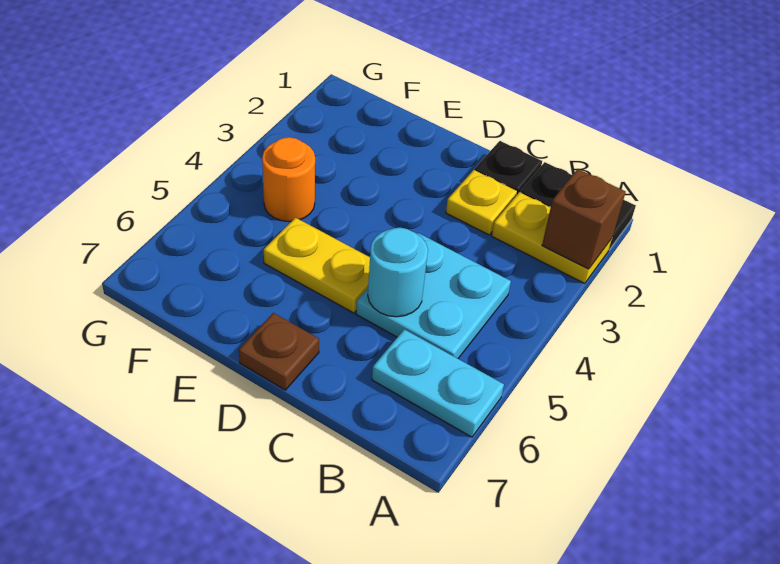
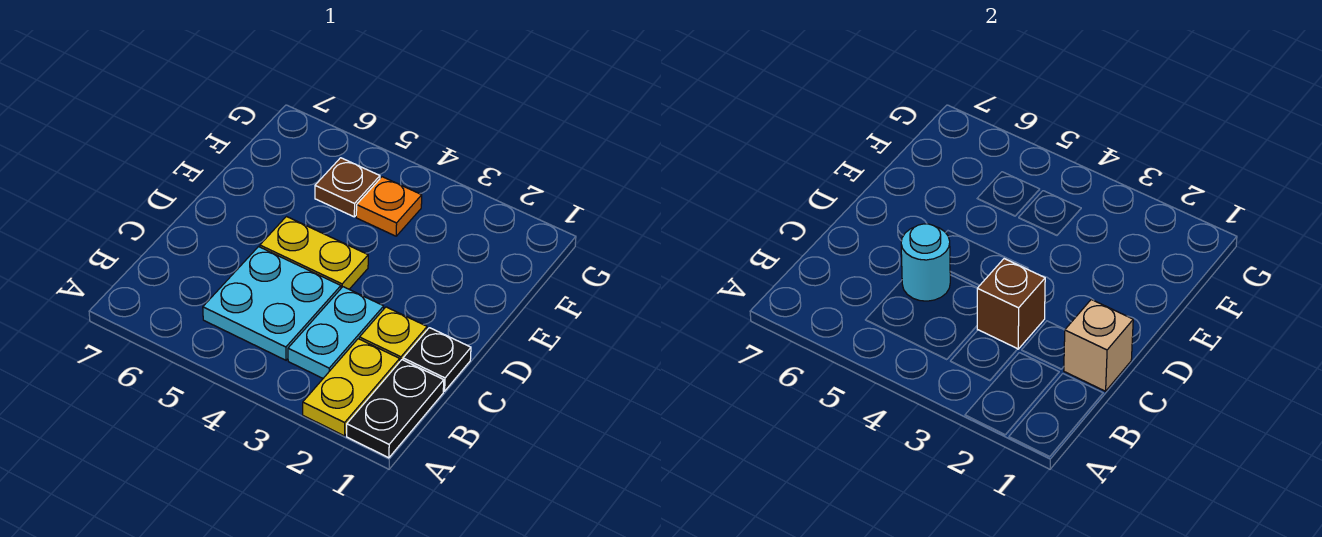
brown 1x1 brick [542,169,626,269] -> brown 1x1 brick moved to [977,259,1045,349]
cyan 1x2 plate [372,329,504,437] -> cyan 1x2 plate moved to [288,287,384,378]
none -> tan 1x1 brick [1064,300,1133,391]
yellow 1x2 plate [264,218,370,313] -> yellow 1x2 plate turned to [260,217,368,289]
brown 1x1 plate [239,313,319,390] -> brown 1x1 plate moved to [315,158,380,217]
orange 1x1 round brick [262,137,315,222] -> orange 1x1 plate [356,177,422,236]

